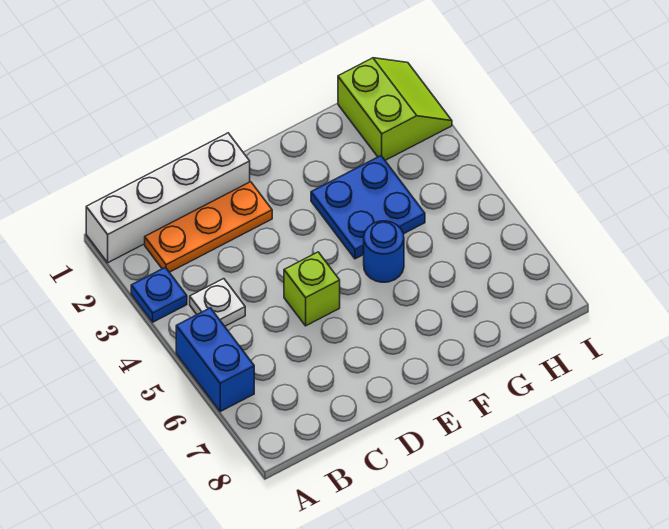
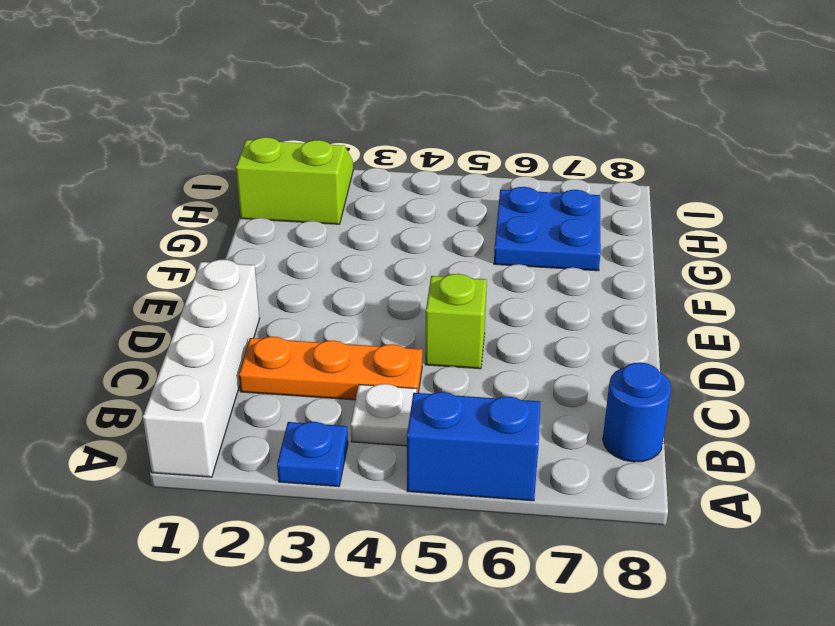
orange 1x3 plate [145,182,272,272] -> orange 1x3 plate turned to [239,337,422,400]
blue 2x2 plate [311,156,425,259] -> blue 2x2 plate moved to [494,187,601,271]
blue 1x1 round brick [364,221,404,282] -> blue 1x1 round brick moved to [603,362,671,462]

